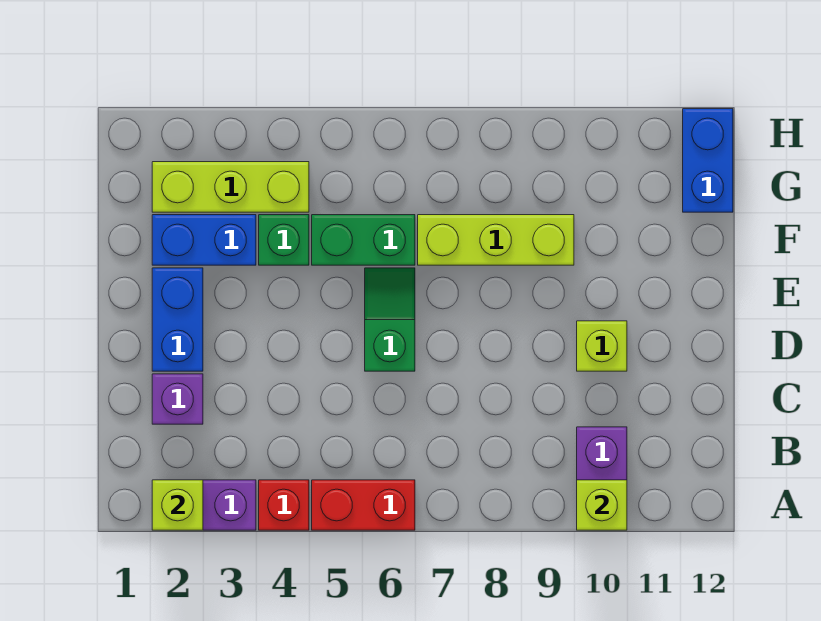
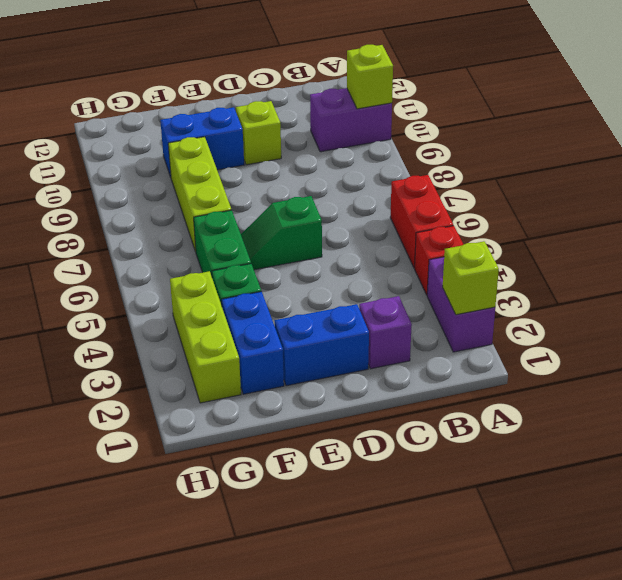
blue 1x2 brick [683,109,733,212] -> blue 1x2 brick moved to [160,107,244,177]

